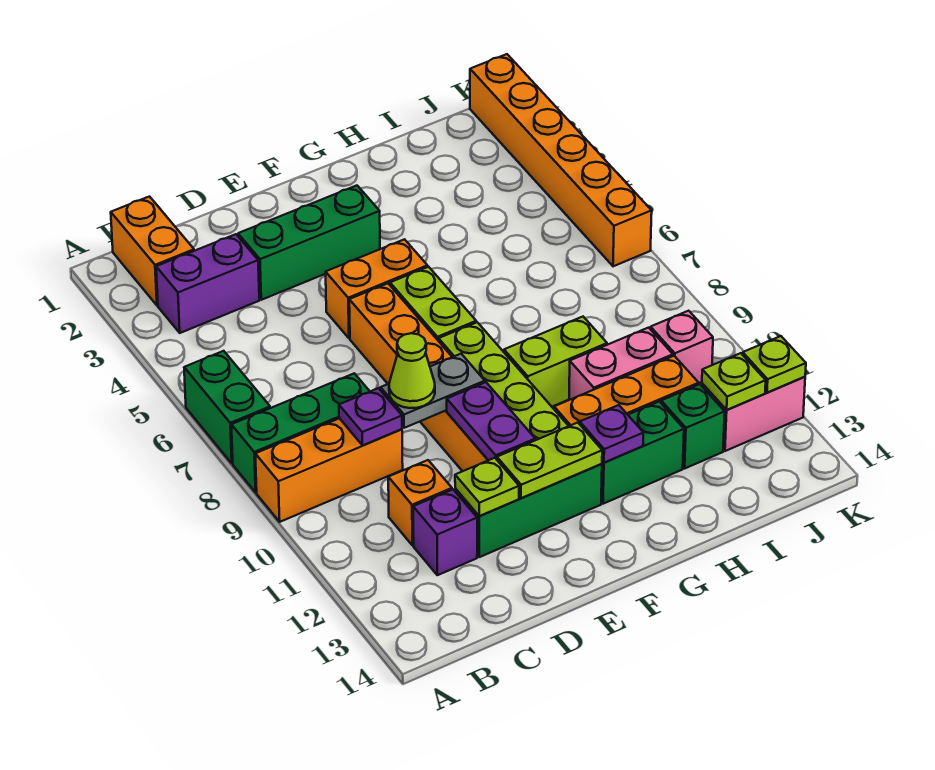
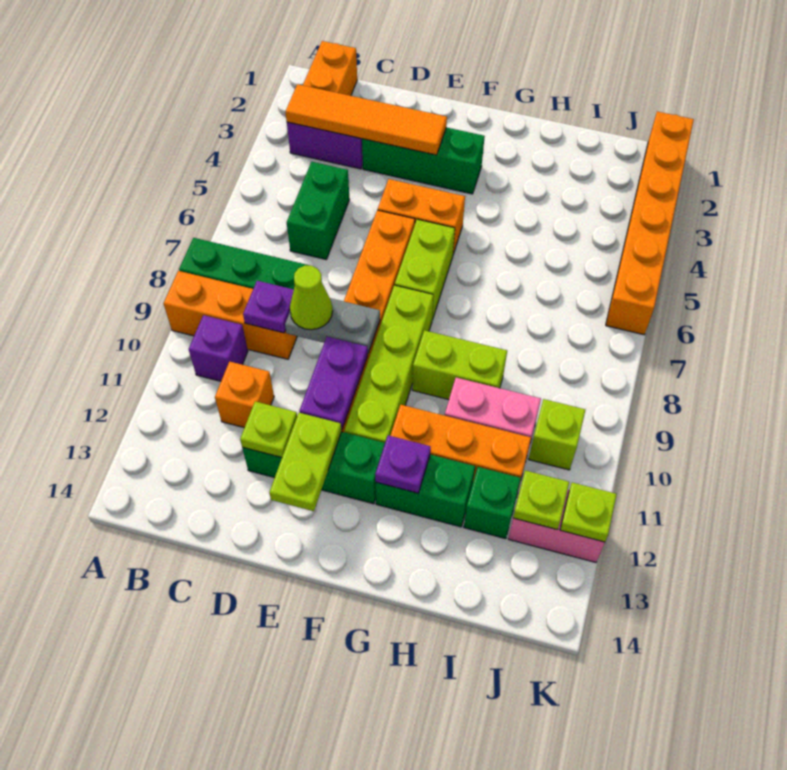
green 1x2 brick [184,351,270,463] -> green 1x2 brick moved to [287,162,349,259]
none -> orange 1x4 tile [285,84,447,155]
purple 1x1 brick [413,490,477,575] -> purple 1x1 brick moved to [189,315,248,381]
lime 1x2 plate [497,423,602,498] -> lime 1x2 plate turned to [269,413,342,511]
pink 1x1 brick [651,311,713,383] -> lime 1x1 brick [529,399,585,470]

